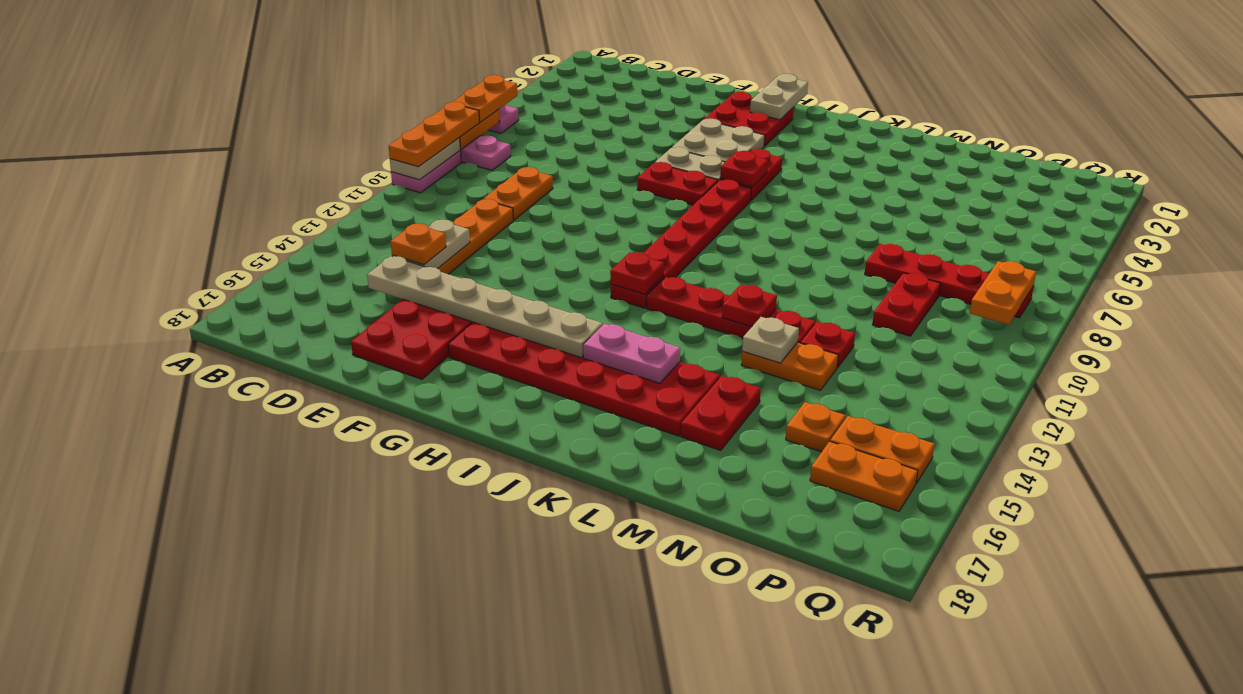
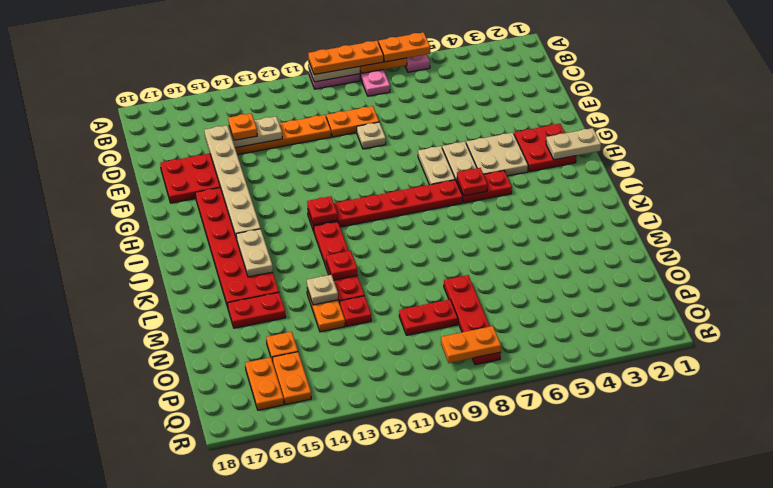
none -> tan 1x1 plate [357,122,386,149]
red 1x2 plate [637,162,718,205] -> tan 1x2 plate [418,146,455,185]
pink 1x2 plate [583,324,680,383] -> tan 1x2 plate [236,229,273,277]

